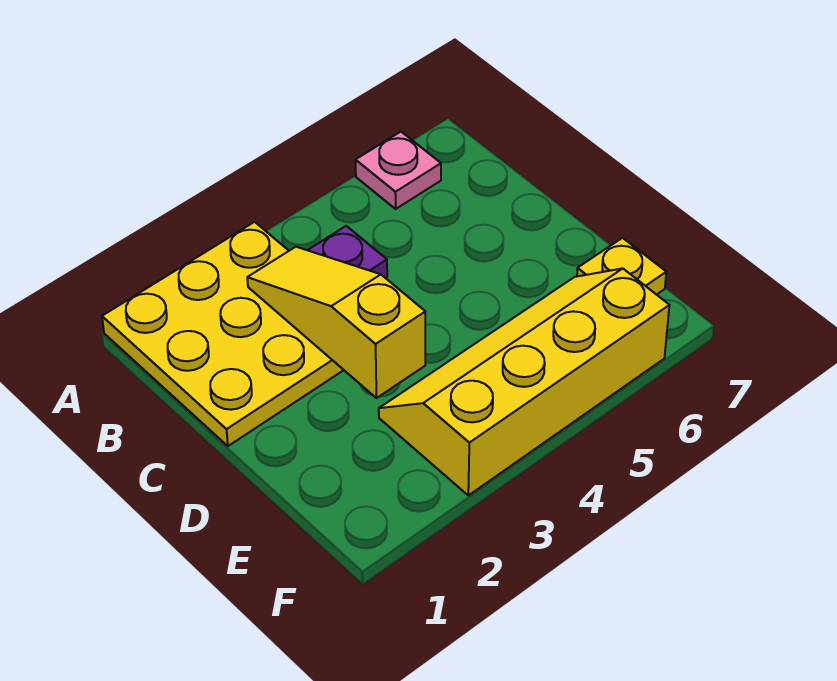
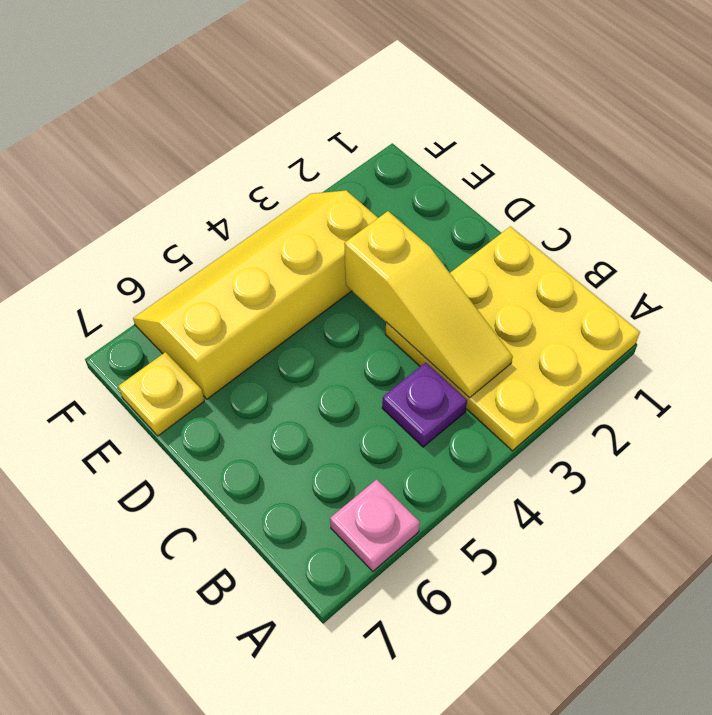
yellow 2x4 slope [379,269,669,495] -> yellow 2x4 slope turned to [133,190,378,399]

